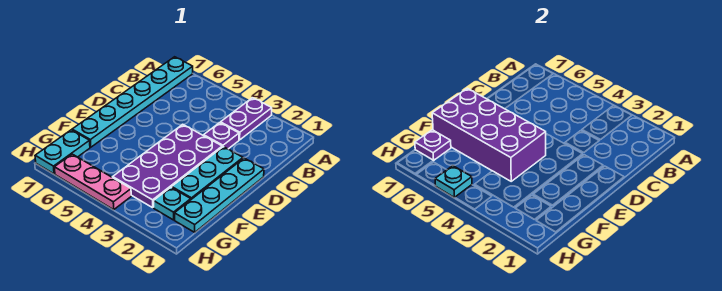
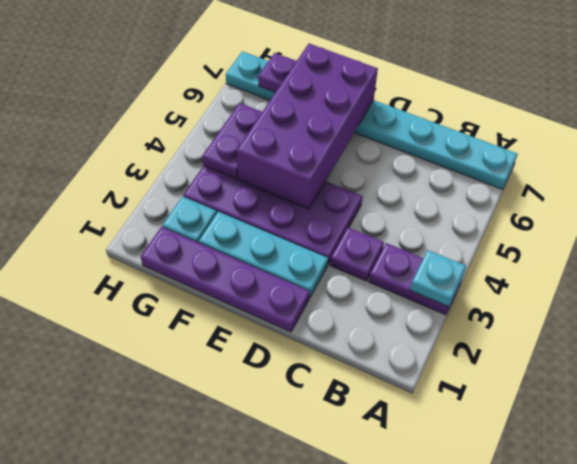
cyan 1x4 plate [175,158,264,232] -> purple 1x4 plate [141,227,310,332]
none -> purple 1x2 plate [202,103,262,179]
pink 1x3 plate [55,154,131,210] -> none
cyan 1x1 plate [435,166,472,198] -> cyan 1x1 plate moved to [410,250,466,307]

